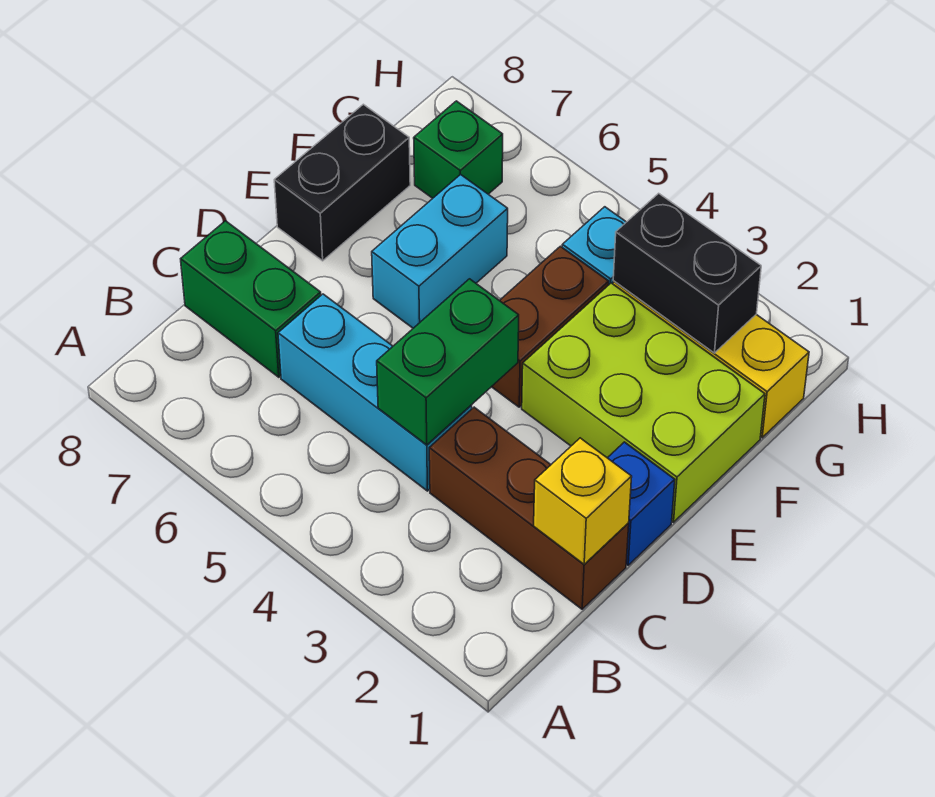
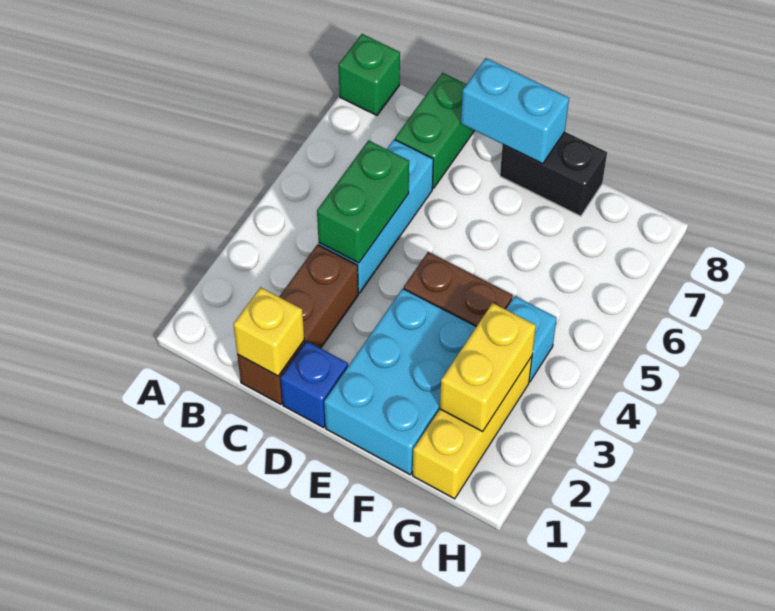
green 1x2 brick [377,279,519,445] -> green 1x2 brick turned to [317,140,409,263]
lime 2x3 brick [522,283,765,522] -> cyan 2x3 brick [324,289,476,475]
cyan 1x2 brick [372,174,508,328] -> cyan 1x2 brick moved to [461,58,569,164]
black 1x2 brick [613,193,761,353] -> yellow 1x2 brick [440,303,536,432]
green 1x1 brick [414,101,503,198] -> green 1x1 brick moved to [339,34,400,115]

